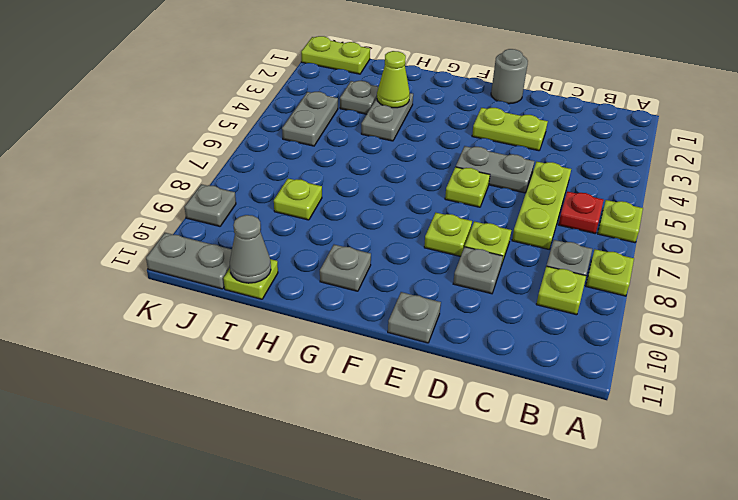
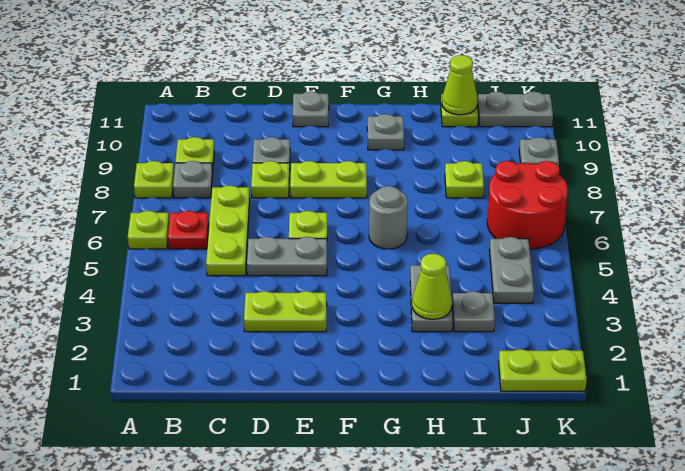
grey 1x1 round brick [491,49,528,104] -> grey 1x1 round brick moved to [369,186,408,249]
lime 1x1 plate [424,213,472,256] -> lime 1x2 plate [290,161,367,198]
grey 1x1 cone [230,215,271,283] -> lime 1x1 cone [442,55,478,115]
none -> red 2x2 round brick [487,161,568,249]

